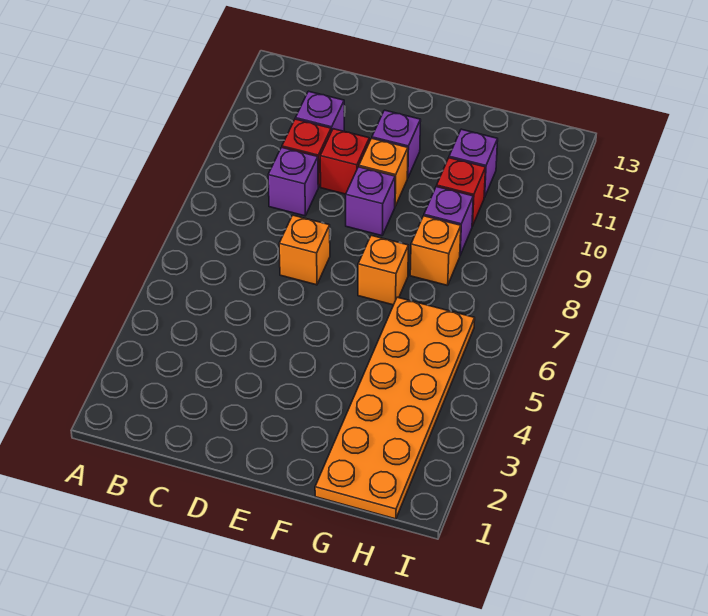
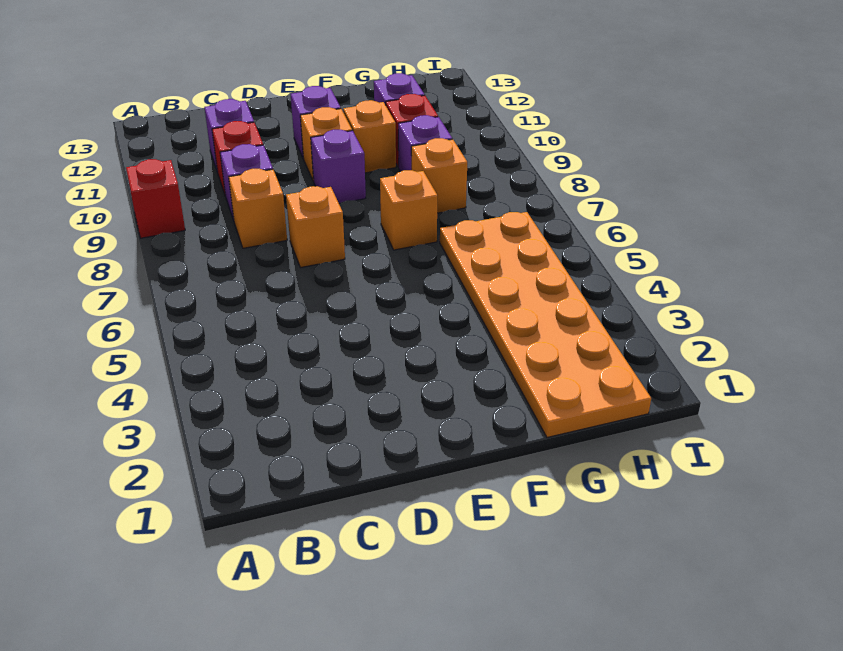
none -> orange 1x1 brick [229,169,287,248]
red 1x1 brick [320,129,369,194] -> red 1x1 brick moved to [126,159,185,238]
none -> orange 1x1 brick [343,100,396,173]

